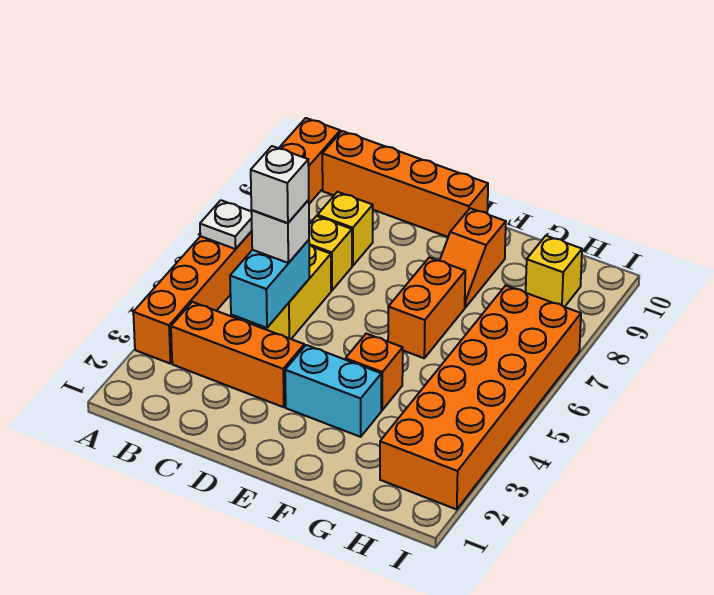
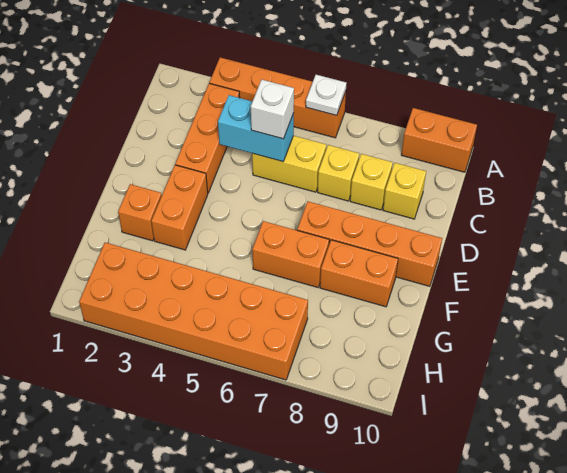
orange 1x4 brick [322,131,488,237] -> orange 1x4 brick turned to [297,201,442,286]
white 1x1 brick [251,146,309,223] -> none
cyan 1x2 brick [285,345,381,437] -> orange 1x2 brick [151,165,208,250]
orange 1x1 brick [346,334,403,410] -> orange 1x1 brick moved to [118,184,162,241]
orange 1x2 slope [440,208,506,308] -> orange 1x2 brick [320,240,398,307]
yellow 1x1 brick [526,236,582,307] -> yellow 1x1 brick moved to [383,163,426,219]

